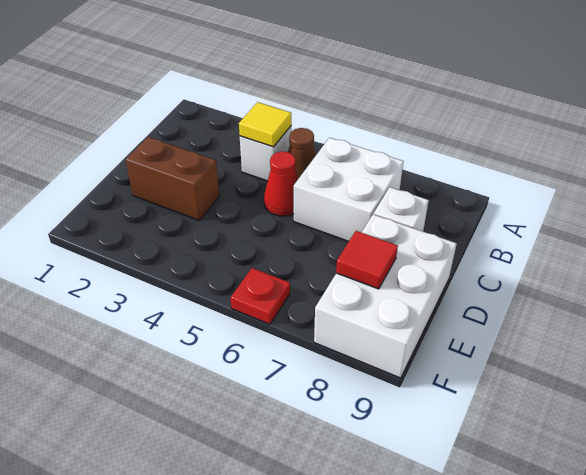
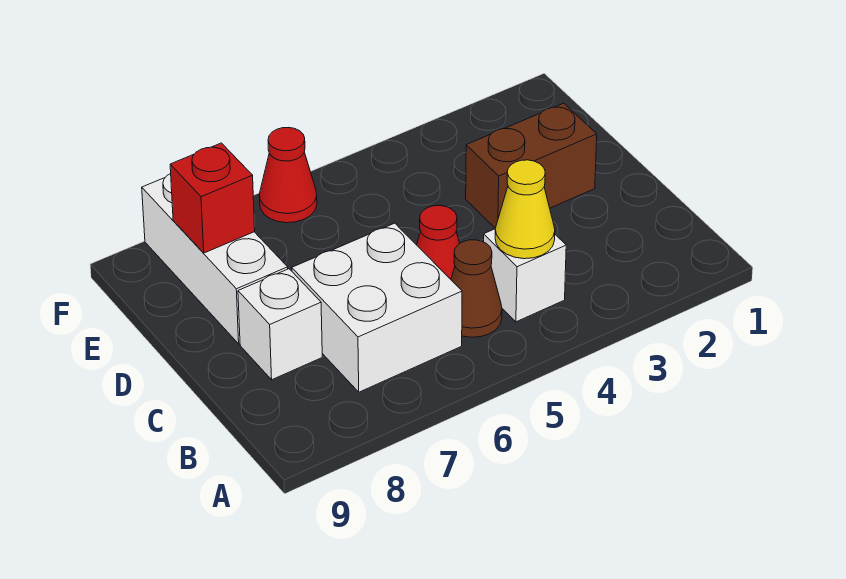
yellow 1x1 tile [239,102,291,147] -> yellow 1x1 cone [495,160,555,259]
white 2x3 brick [314,214,457,378] -> white 1x3 brick [142,174,288,344]
red 1x1 tile [336,231,398,289] -> red 1x1 brick [170,143,255,253]
red 1x1 plate [231,268,290,324] -> red 1x1 cone [259,128,317,223]

